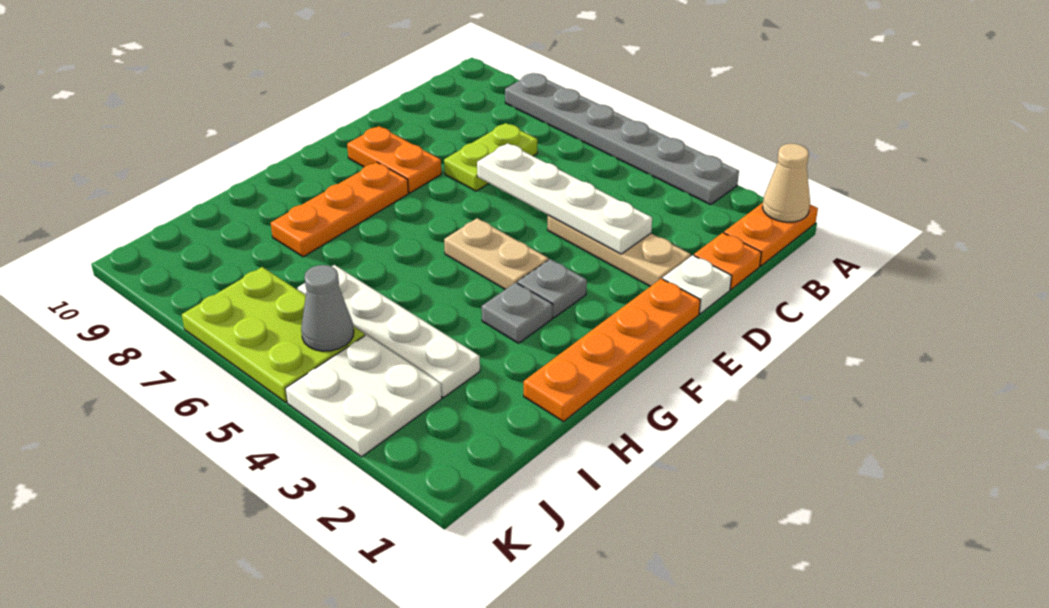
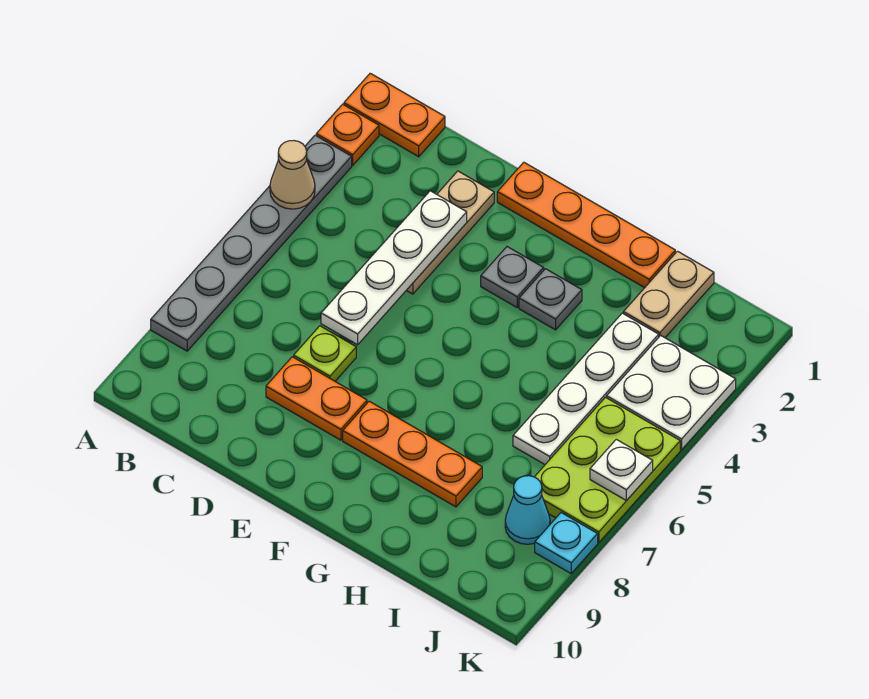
tan 1x1 cone [762,144,810,222] -> tan 1x1 cone moved to [270,141,315,209]
orange 1x1 plate [694,233,762,289] -> orange 1x1 plate moved to [316,104,379,165]
lime 1x2 plate [444,123,537,191] -> lime 1x1 plate [294,326,356,381]
white 1x1 plate [663,255,732,314] -> white 1x1 plate moved to [590,439,653,501]
orange 1x2 plate [347,126,442,193] -> orange 1x2 plate turned to [266,357,367,440]
tan 1x2 plate [444,218,548,289] -> tan 1x2 plate moved to [623,251,714,338]
grey 1x1 cone [301,265,354,351] -> none
none -> cyan 1x1 cone [505,476,550,544]
none -> cyan 1x1 plate [535,513,598,573]

